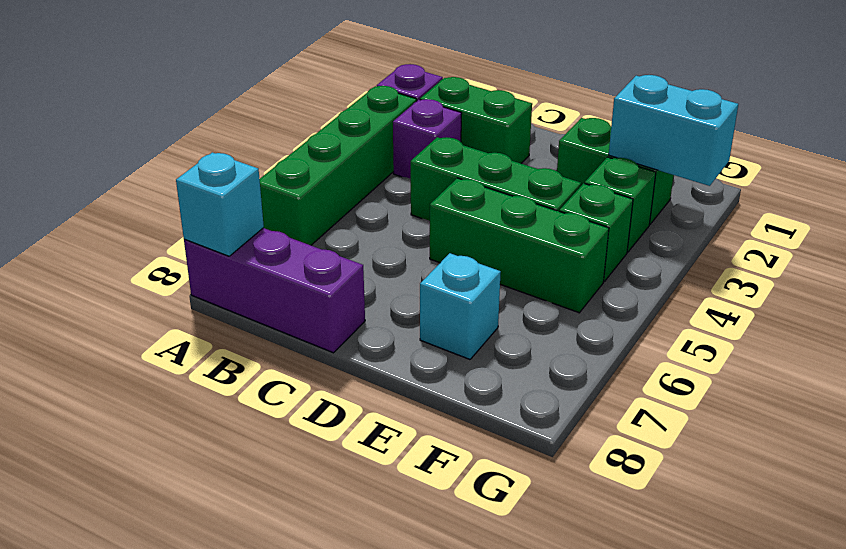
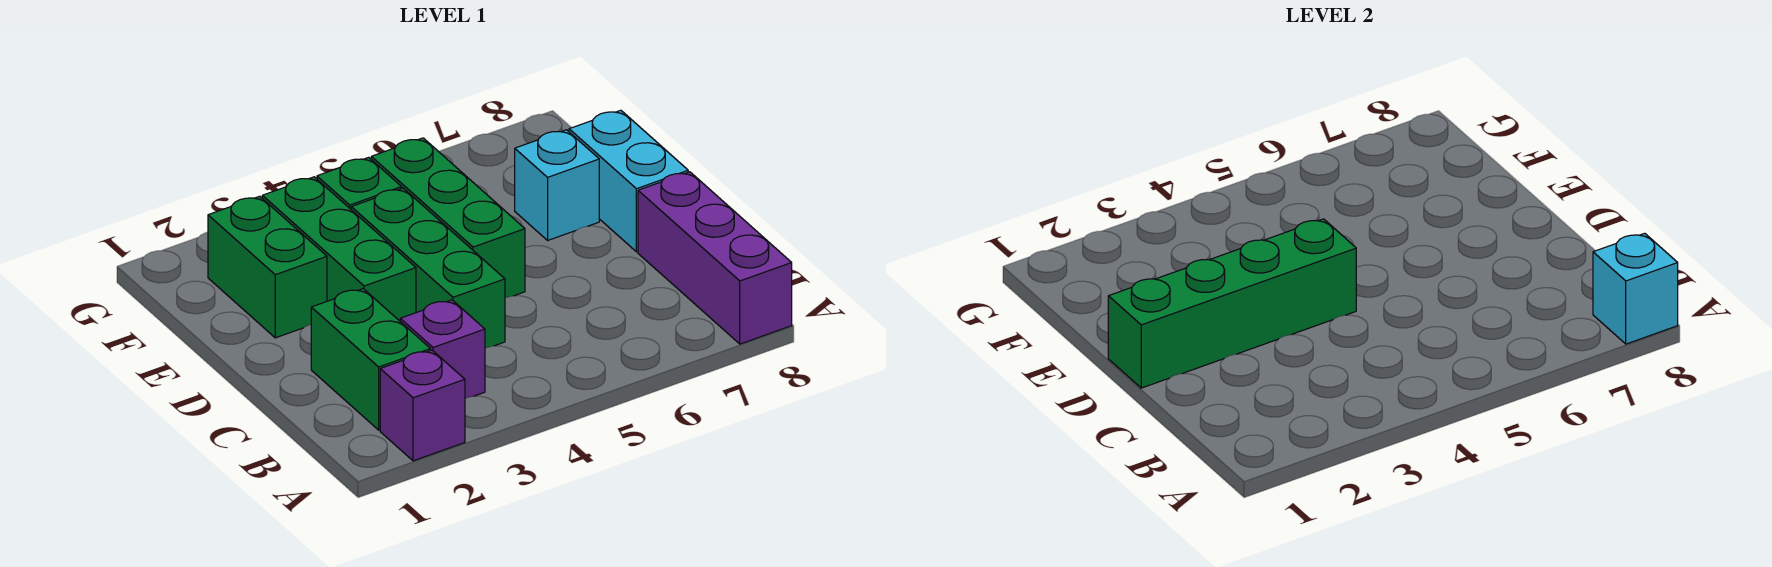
green 1x4 brick [260,86,417,245] -> green 1x4 brick moved to [1108,219,1356,388]
cyan 1x2 brick [609,75,738,186] -> cyan 1x2 brick moved to [569,110,688,252]
green 1x1 brick [585,157,656,252] -> green 1x3 brick [262,177,416,321]

